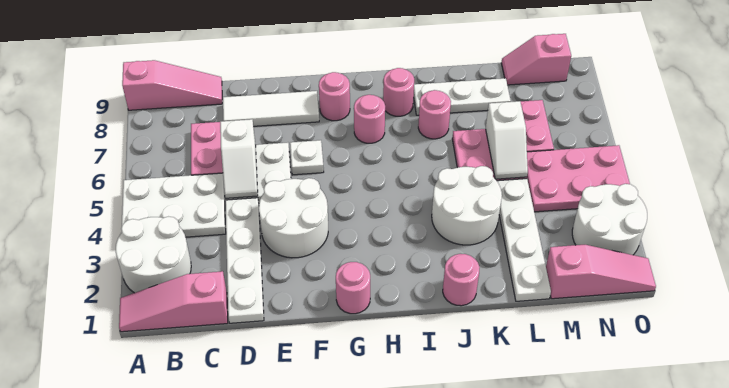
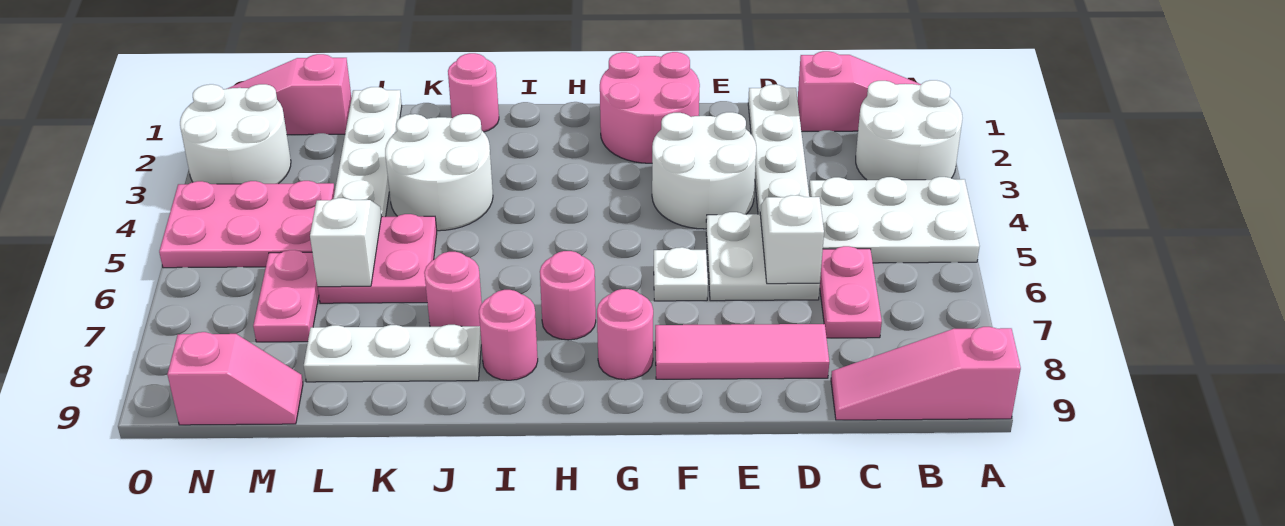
white 1x3 tile [223,91,319,126] -> pink 1x3 tile [655,324,829,379]
pink 1x1 round brick [336,262,370,314] -> pink 2x2 round brick [600,52,700,163]

